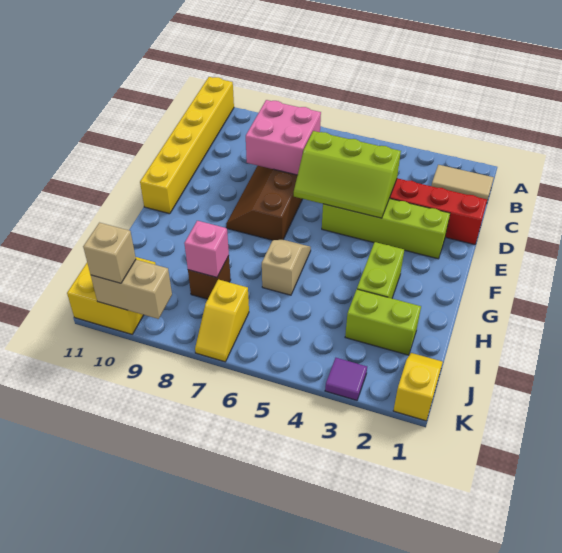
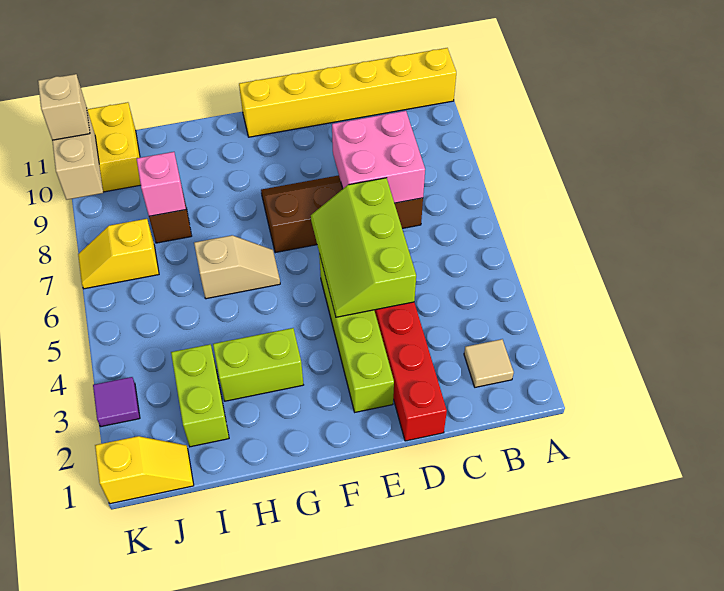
tan 1x2 tile [432,165,494,204] -> tan 1x1 tile [464,339,514,387]

